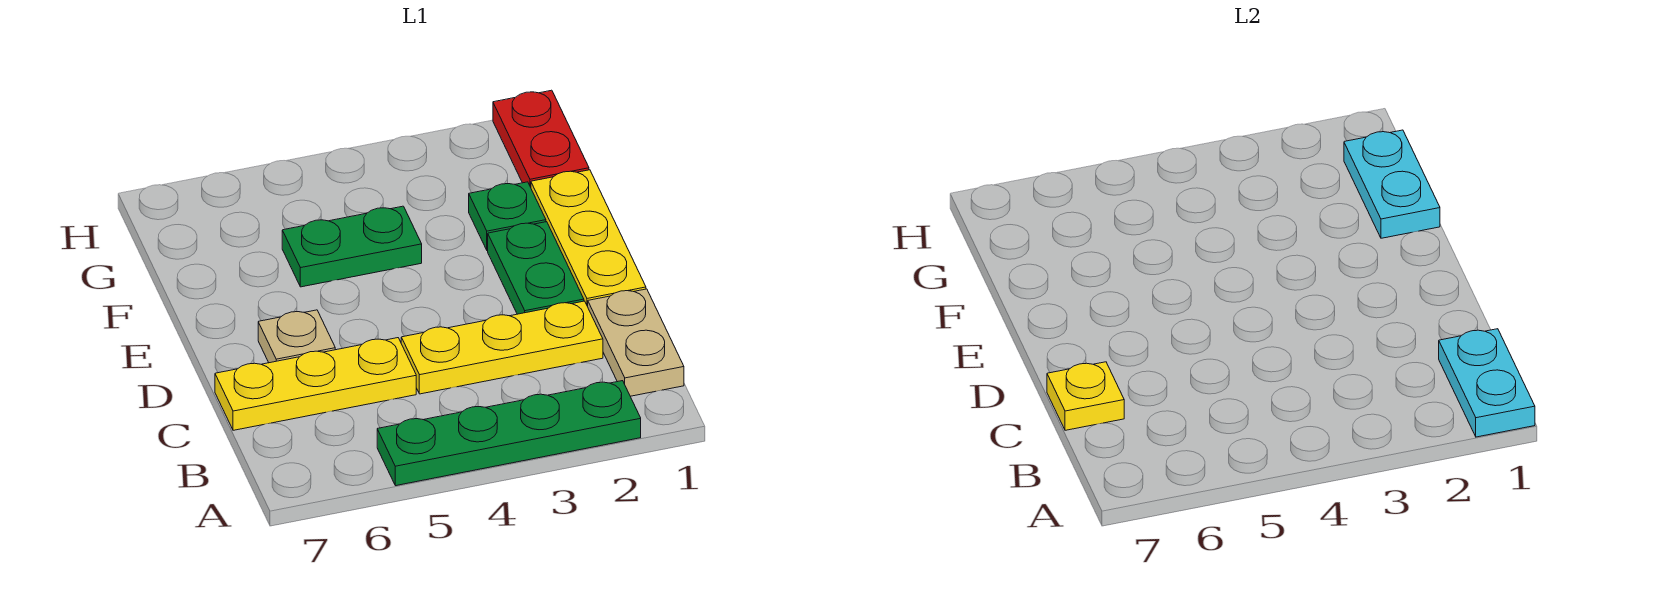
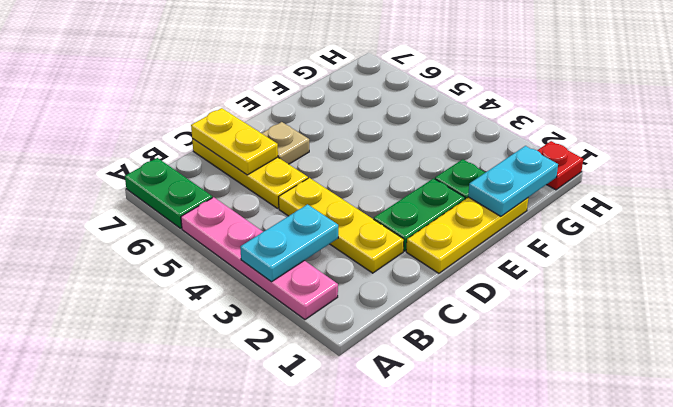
cyan 1x2 plate [1439,329,1535,437] -> cyan 1x2 plate moved to [240,204,338,282]
green 1x4 plate [377,381,641,486] -> pink 1x4 plate [181,197,338,320]
tan 1x2 plate [588,289,684,396] -> none
yellow 1x1 plate [1047,362,1124,430] -> yellow 1x2 plate [191,108,278,175]
green 1x2 plate [282,206,422,287] -> green 1x2 plate moved to [125,158,212,228]
red 1x2 plate [493,90,589,187] -> red 1x1 plate [537,141,583,190]

